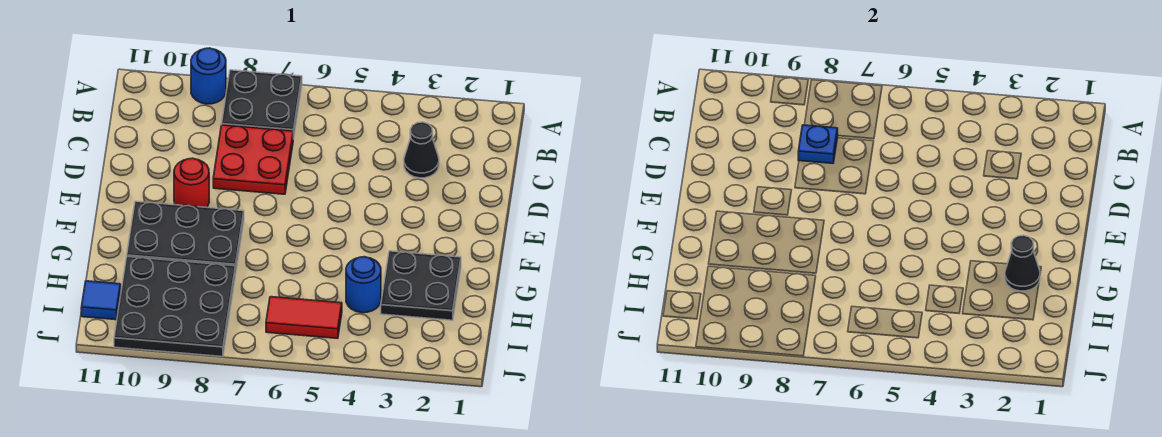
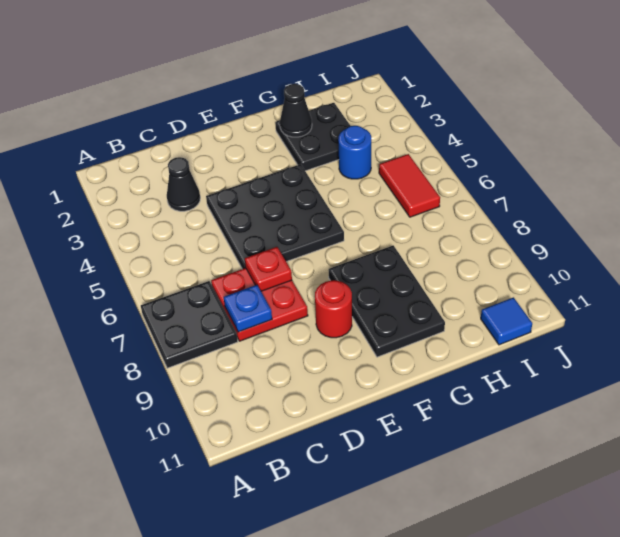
blue 1x1 round brick [191,48,226,104] -> none
none -> red 1x1 plate [245,247,292,291]
black 3x3 plate [114,257,235,357] -> black 3x3 plate moved to [206,164,344,269]

